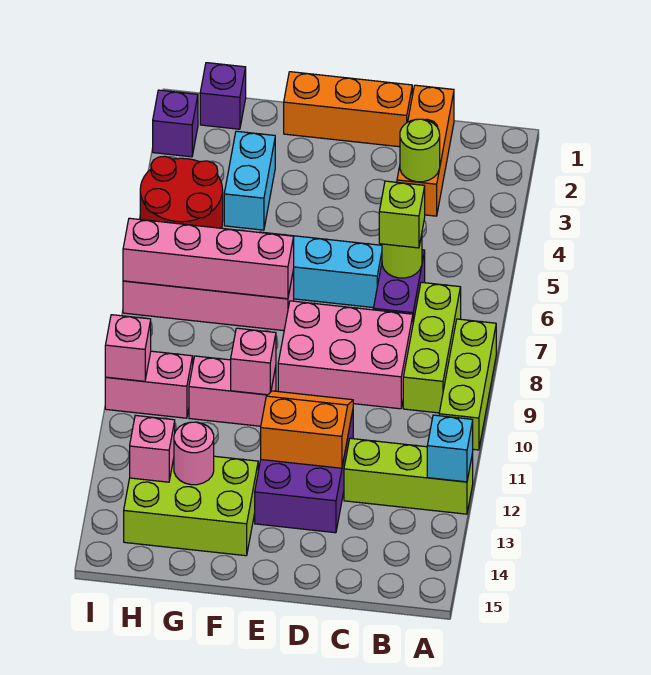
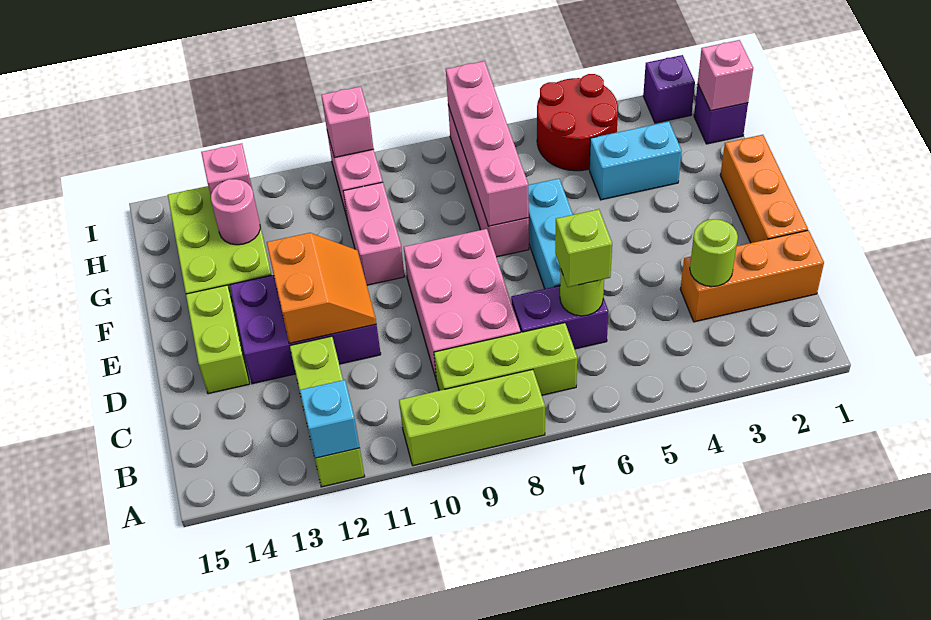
none -> lime 1x2 brick [186,285,249,394]
pink 1x1 brick [231,328,276,395] -> pink 1x1 brick moved to [698,40,753,111]

